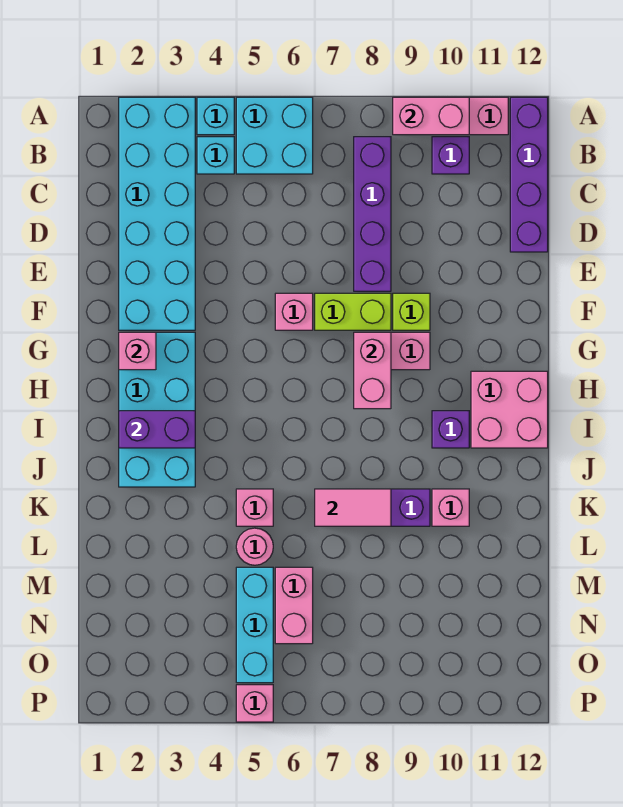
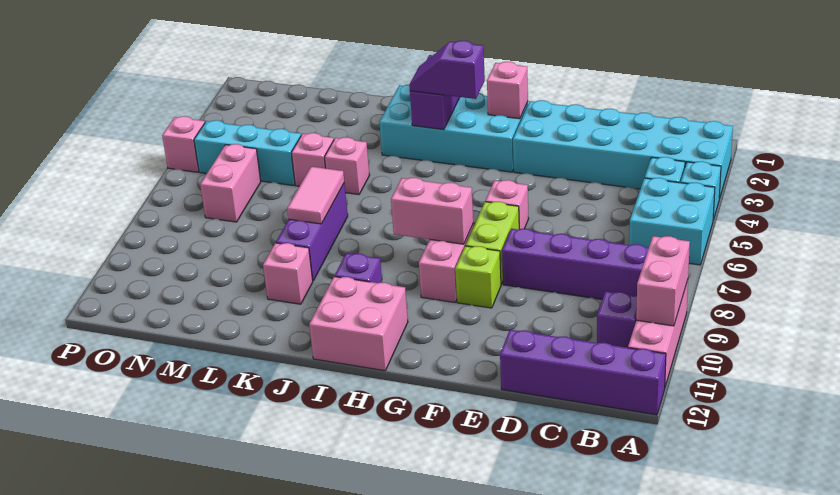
none -> purple 1x2 slope [409,40,485,99]
pink 1x1 round brick [236,528,273,565] -> pink 1x1 brick [291,133,334,186]
pink 1x2 brick [275,567,313,644] -> pink 1x2 brick turned to [200,144,261,222]

